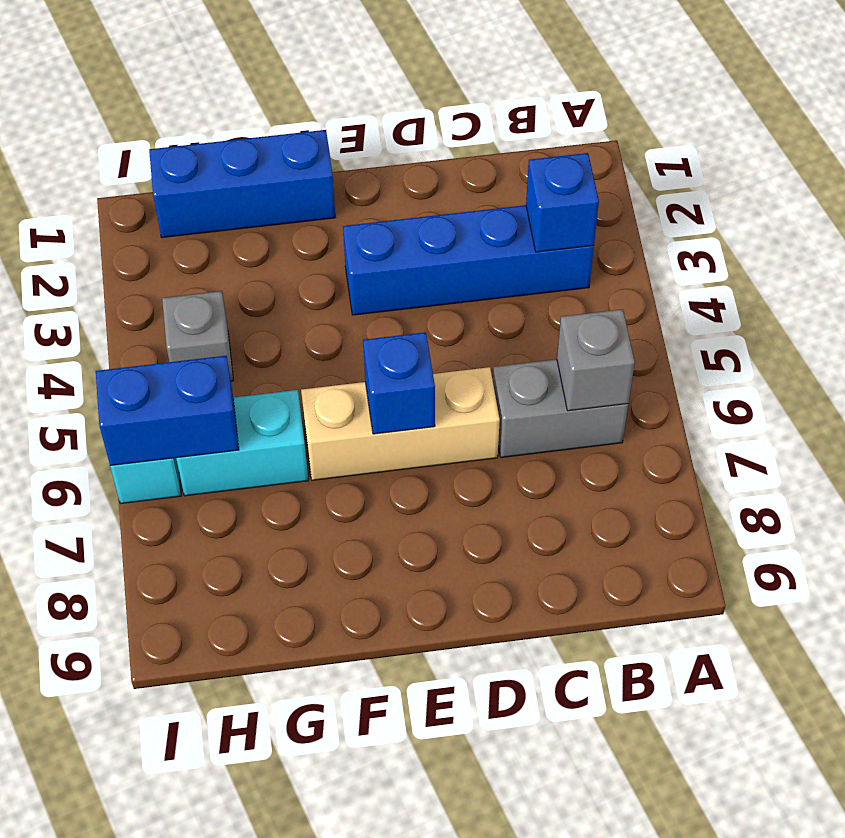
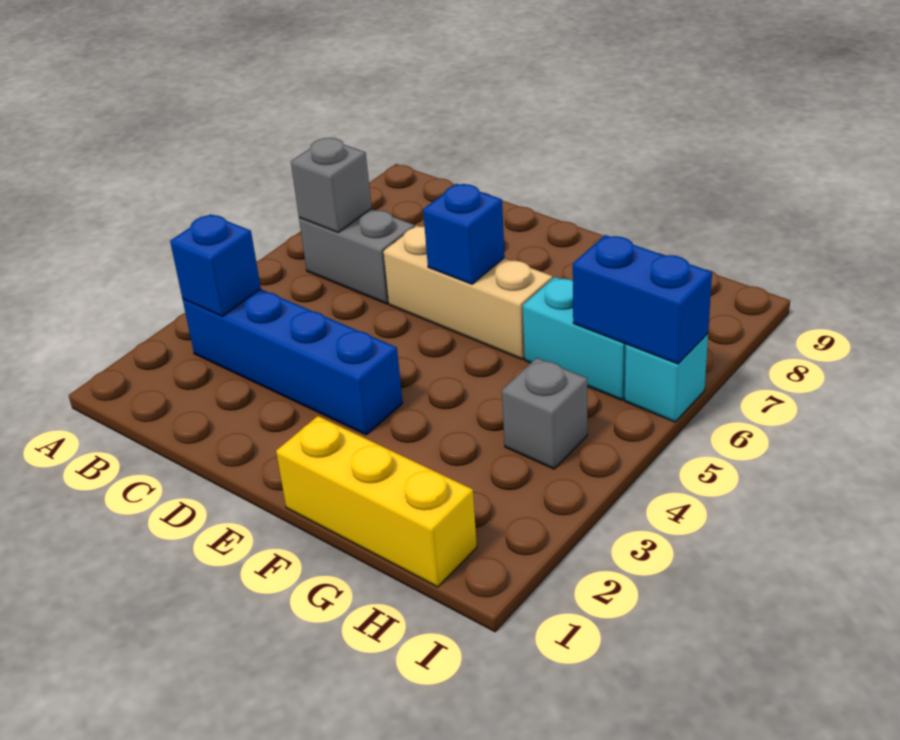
blue 1x3 brick [149,130,335,238] -> yellow 1x3 brick [276,416,477,587]

